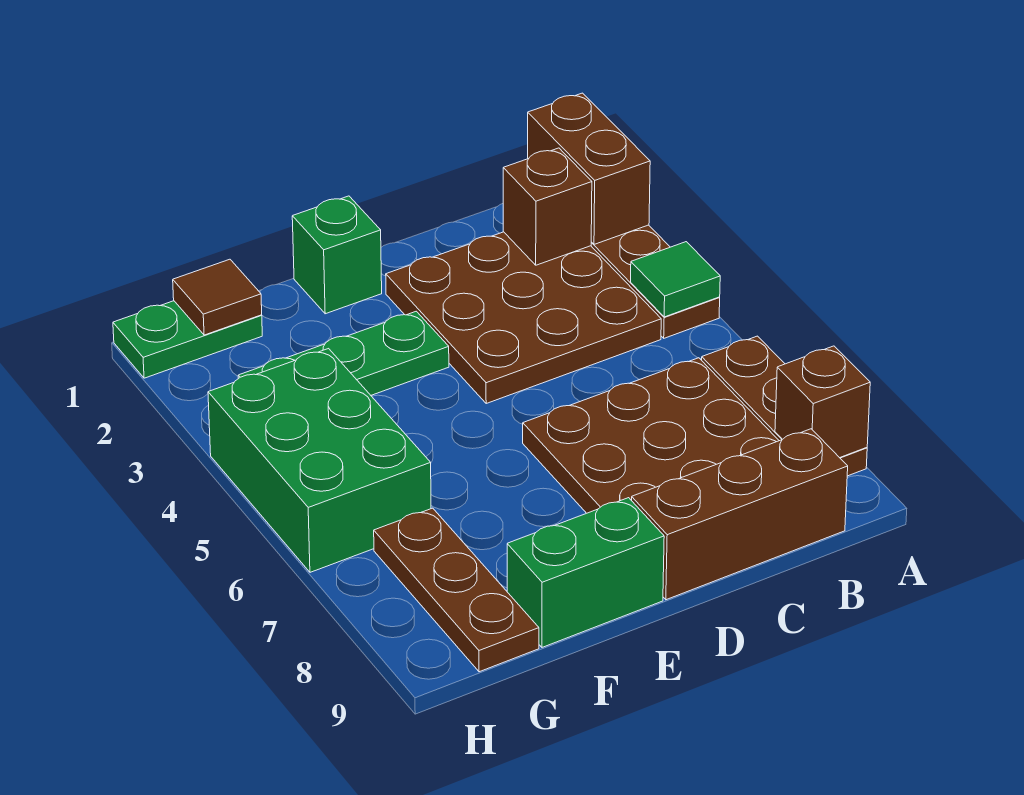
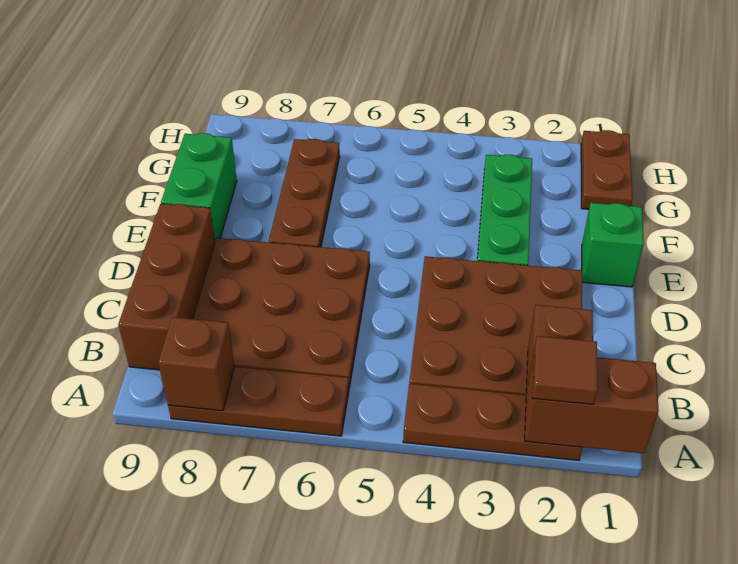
green 1x1 tile [631,242,720,317] -> none
green 1x2 plate [113,301,262,378] -> brown 1x2 plate [581,130,632,209]
brown 1x1 tile [173,259,262,335] -> brown 1x1 tile moved to [532,336,598,404]
green 2x3 brick [208,349,431,572] -> none
brown 1x3 plate [374,508,539,672] -> brown 1x3 plate turned to [269,139,340,247]

